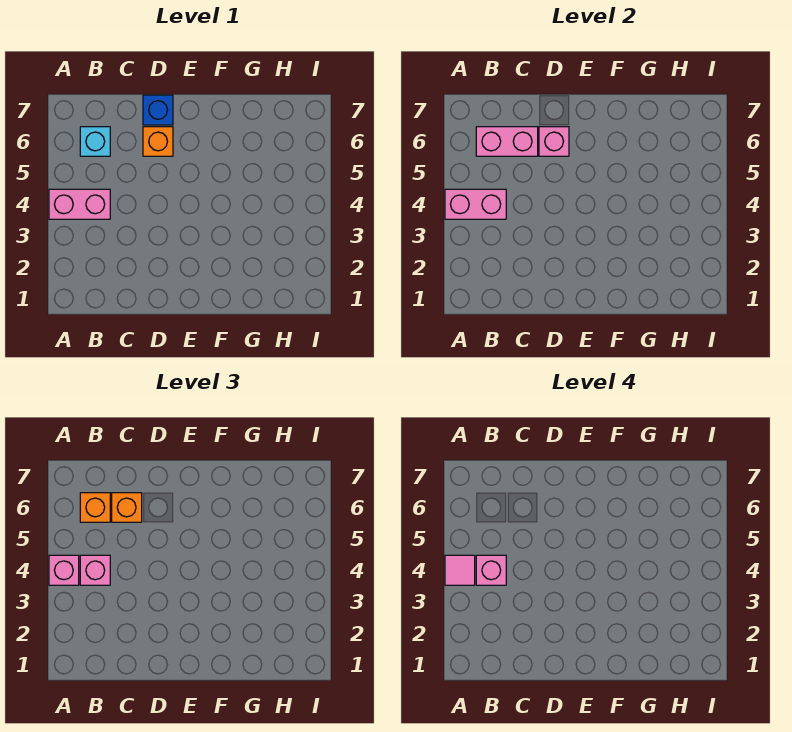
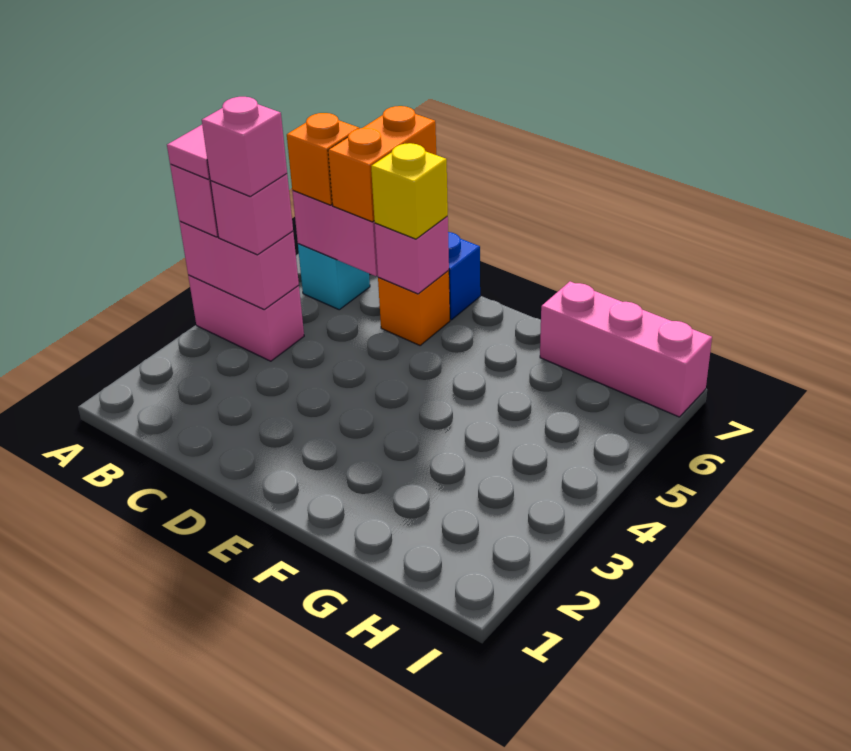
orange 1x1 brick [112,493,142,522] -> orange 1x2 brick [328,106,436,222]
none -> yellow 1x1 brick [371,143,448,239]
none -> pink 1x3 brick [540,282,712,417]

